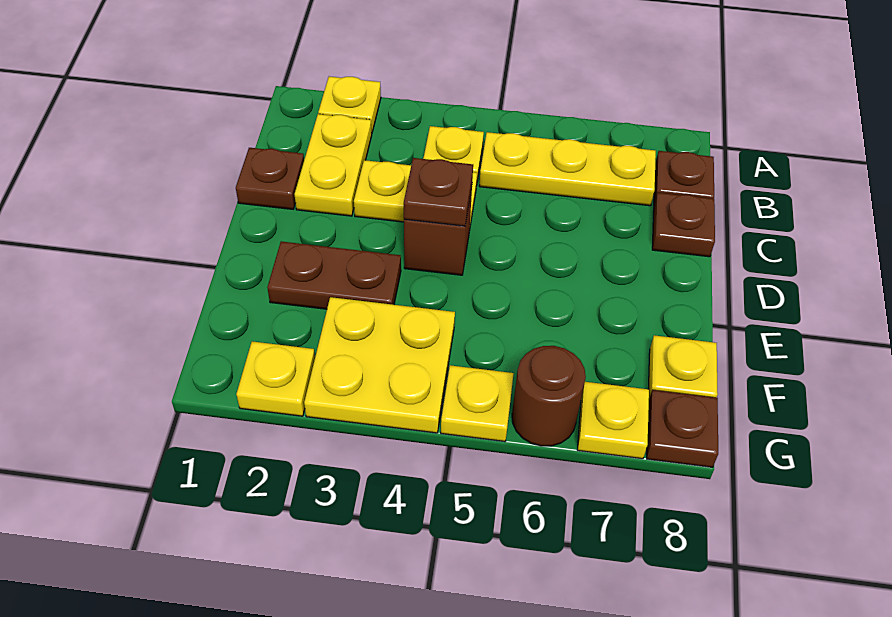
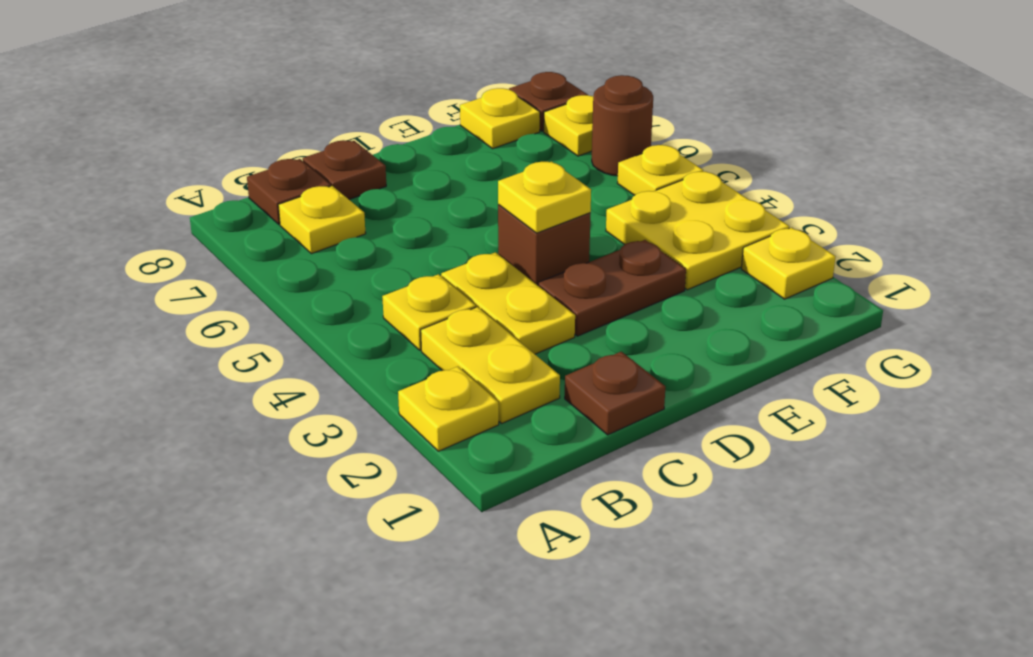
yellow 1x2 plate [294,114,372,216] -> yellow 1x2 plate turned to [421,307,560,423]
yellow 1x3 plate [479,132,656,206] -> yellow 1x1 plate [278,186,366,254]
brown 1x1 plate [404,158,473,226] -> yellow 1x1 plate [498,162,591,233]
brown 1x2 plate [267,241,401,309] -> brown 1x2 plate turned to [538,240,686,336]

